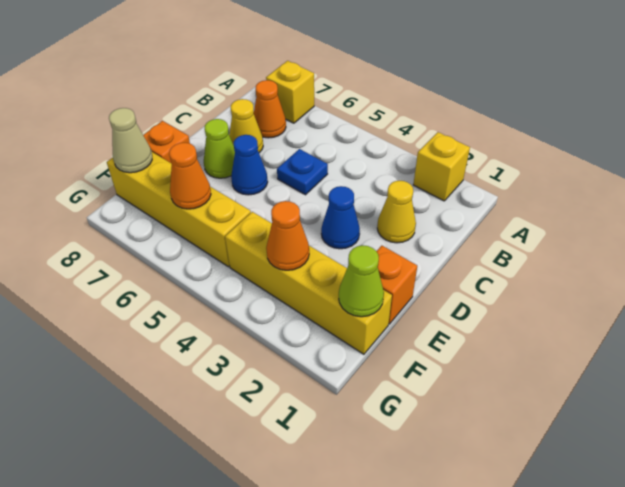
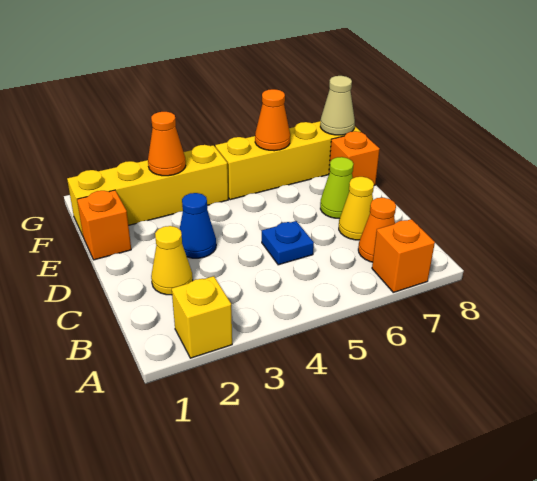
yellow 1x1 brick [266,61,314,123] -> orange 1x1 brick [372,219,435,292]
blue 1x1 cone [231,135,268,195] -> none
lime 1x1 cone [339,245,384,317] -> none

